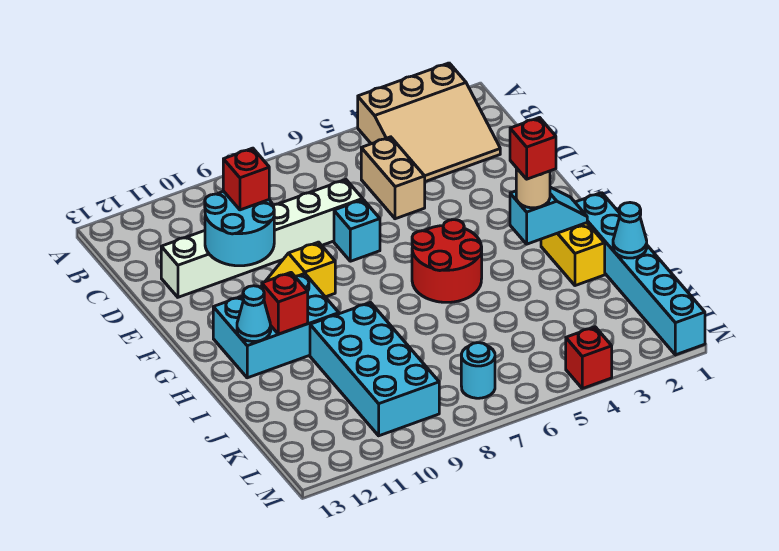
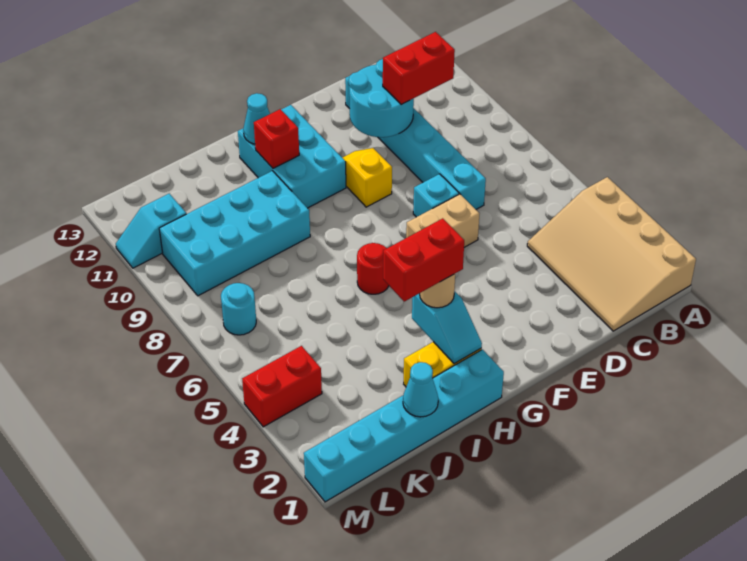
tan 3x3 slope [358,63,500,182] -> tan 3x4 slope [527,177,696,331]
tan 1x2 brick [361,137,425,219] -> tan 1x2 brick moved to [406,194,479,247]
white 1x6 brick [161,180,363,297] -> cyan 1x6 brick [345,76,486,209]
red 1x1 brick [223,148,269,210] -> red 1x2 brick [383,32,455,105]
red 2x2 round brick [412,220,482,302] -> red 1x1 round brick [357,243,389,294]
red 1x1 brick [510,118,556,179] -> red 1x2 brick [383,218,464,302]
none -> cyan 1x2 slope [116,194,186,268]
red 1x1 brick [566,327,612,388] -> red 1x2 brick [242,346,322,427]

